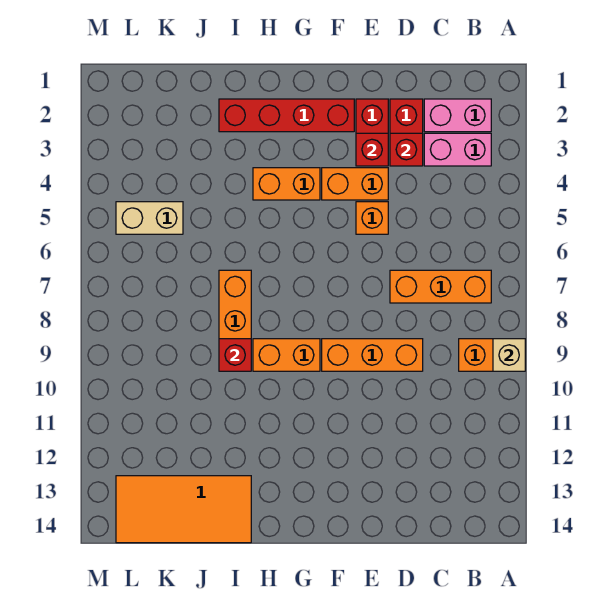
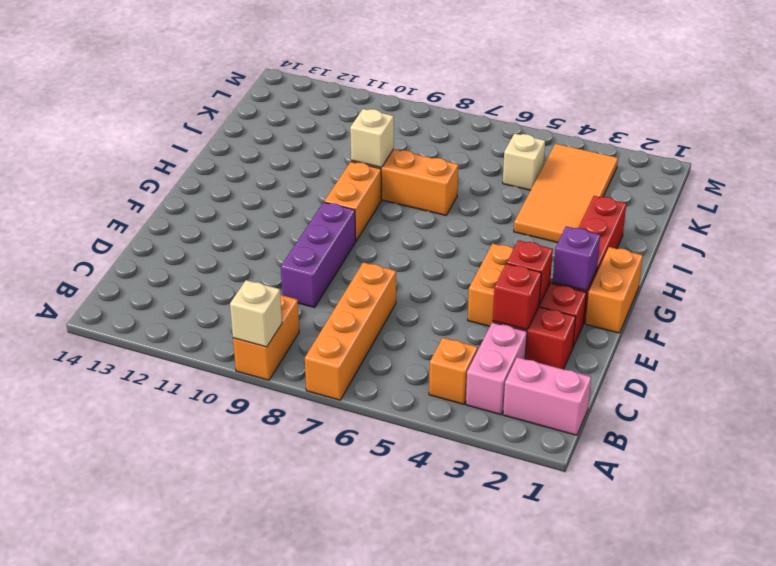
pink 1x2 brick [424,99,491,132] -> pink 1x2 brick turned to [503,357,591,435]
orange 1x3 brick [390,270,491,303] -> orange 1x4 brick [305,262,396,400]
orange 1x3 brick [322,339,423,371] -> purple 1x3 brick [281,202,356,307]
orange 1x1 brick [356,202,388,234] -> orange 1x1 brick moved to [429,338,478,404]
none -> purple 1x1 brick [553,226,600,291]
orange 1x2 brick [253,168,320,200] -> orange 1x2 brick moved to [585,247,643,333]
red 1x1 brick [219,339,251,371] -> tan 1x1 brick [350,109,394,167]
orange 2x4 tile [116,476,251,543] -> orange 2x4 tile moved to [514,144,618,243]
tan 1x2 brick [116,202,183,234] -> tan 1x1 brick [503,133,545,190]

